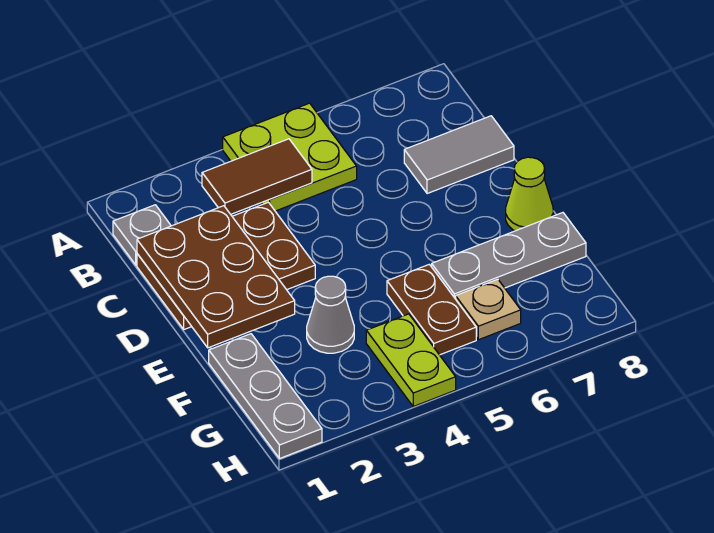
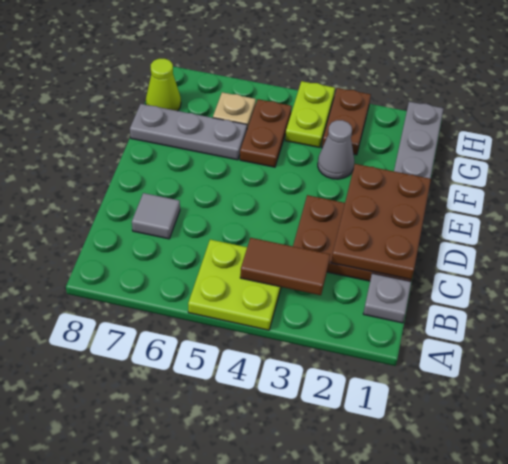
grey 1x2 tile [404,116,514,194] -> grey 1x1 tile [132,193,180,239]
lime 1x1 cone [506,157,553,231] -> lime 1x1 cone moved to [146,59,181,111]
none -> brown 1x2 plate [322,88,371,155]

